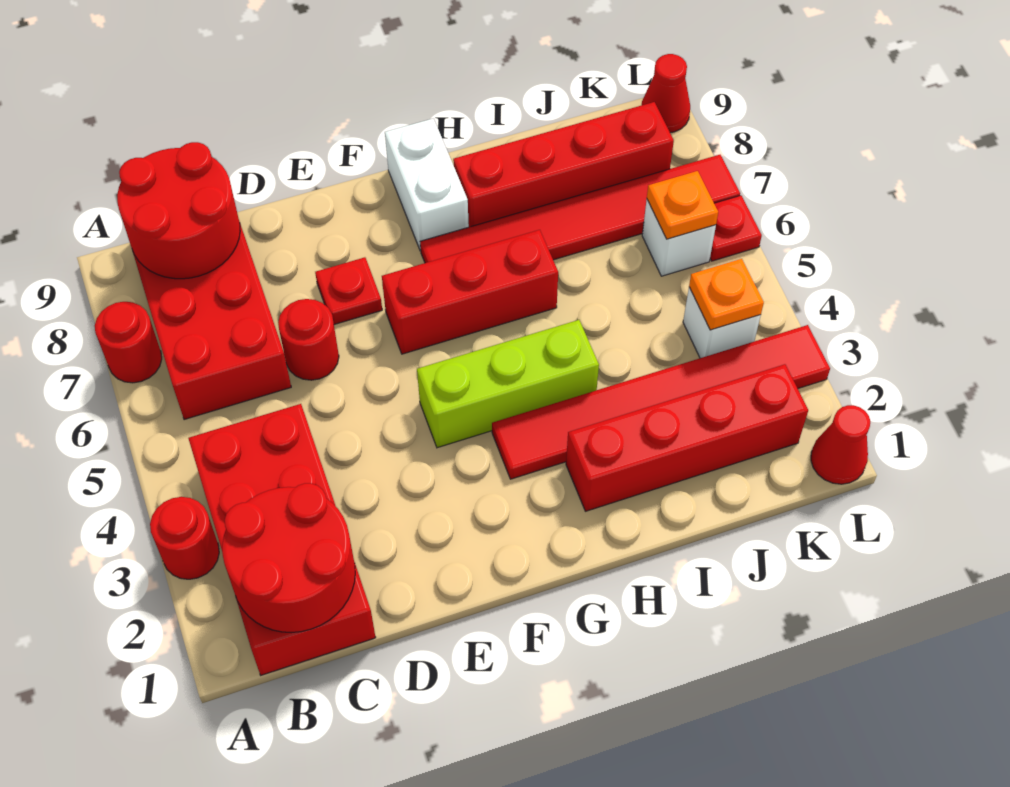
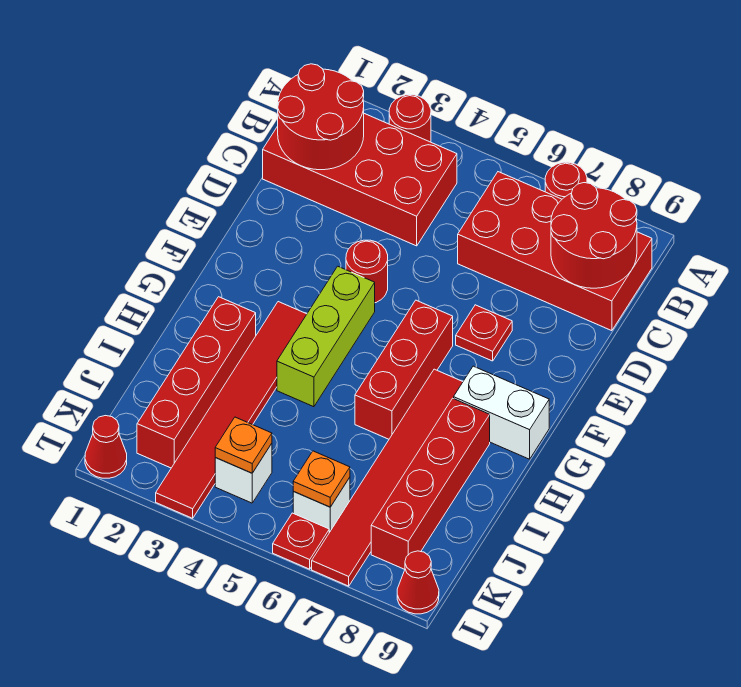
red 1x1 round brick [278,299,339,380] -> red 1x1 round brick moved to [346,240,388,303]

